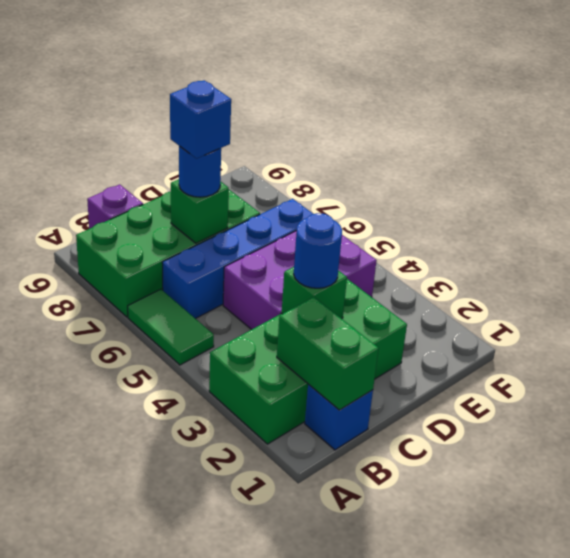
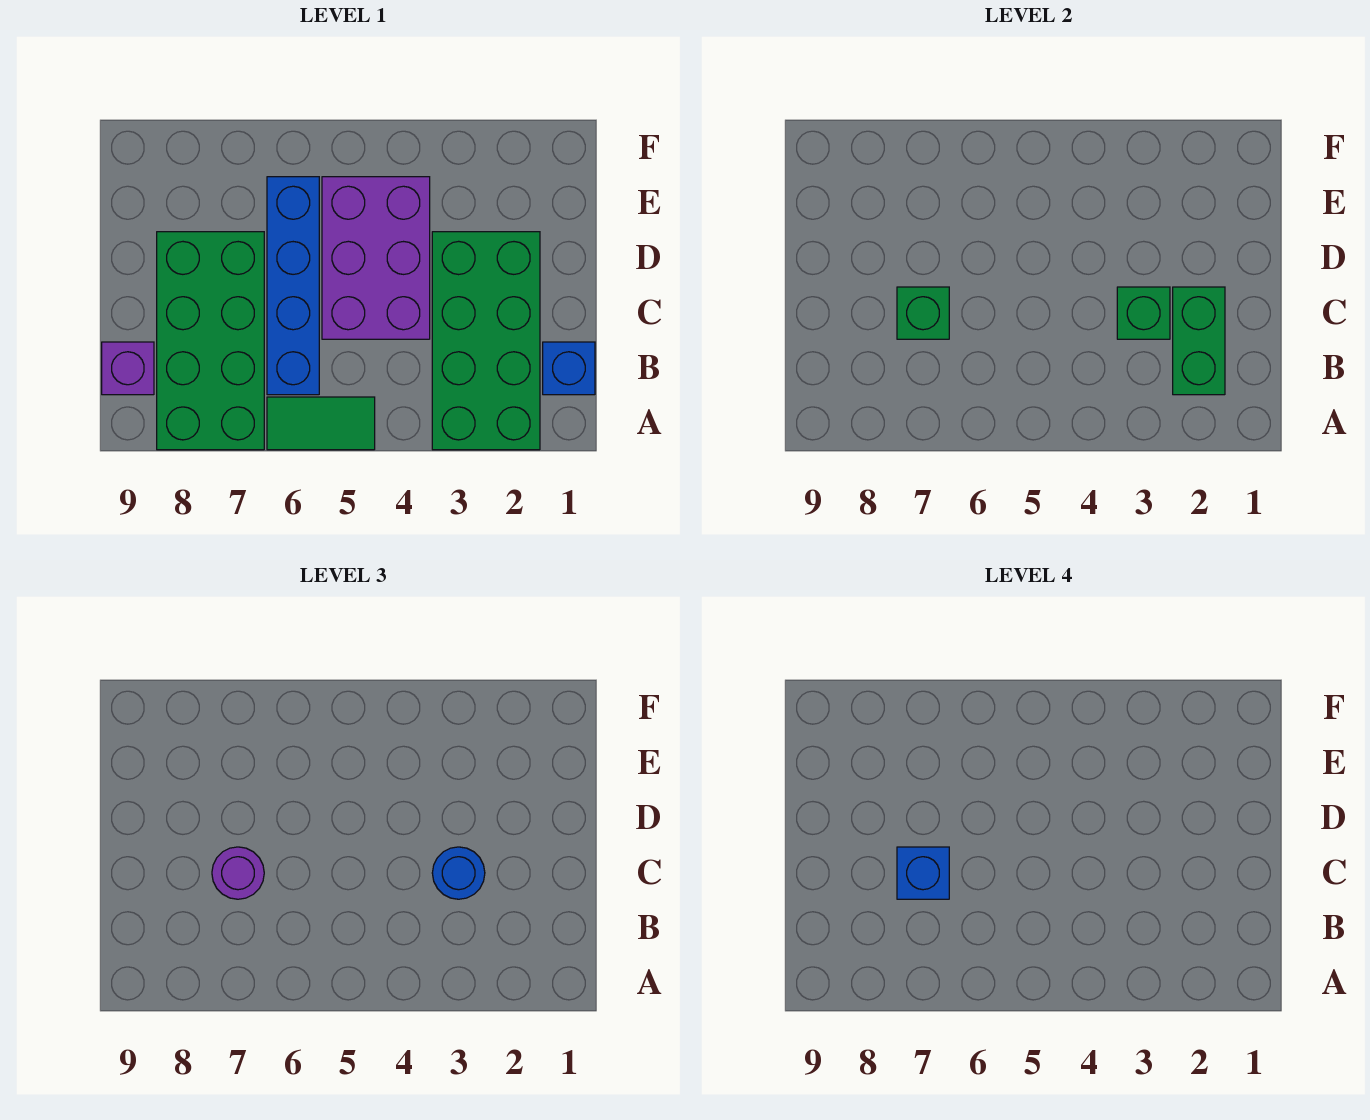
green 1x2 brick [277,297,379,410] -> green 1x2 brick turned to [1173,287,1225,395]
blue 1x1 round brick [179,146,221,197] -> purple 1x1 round brick [212,847,264,899]

